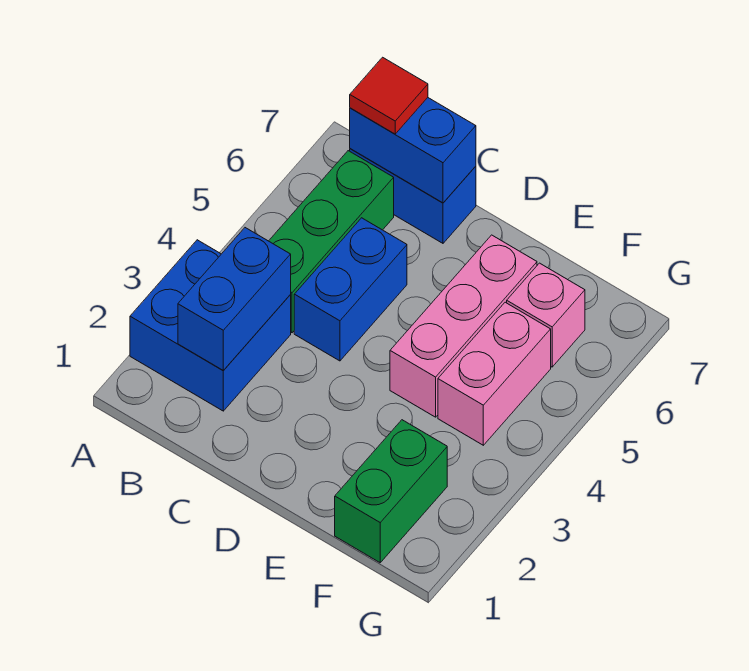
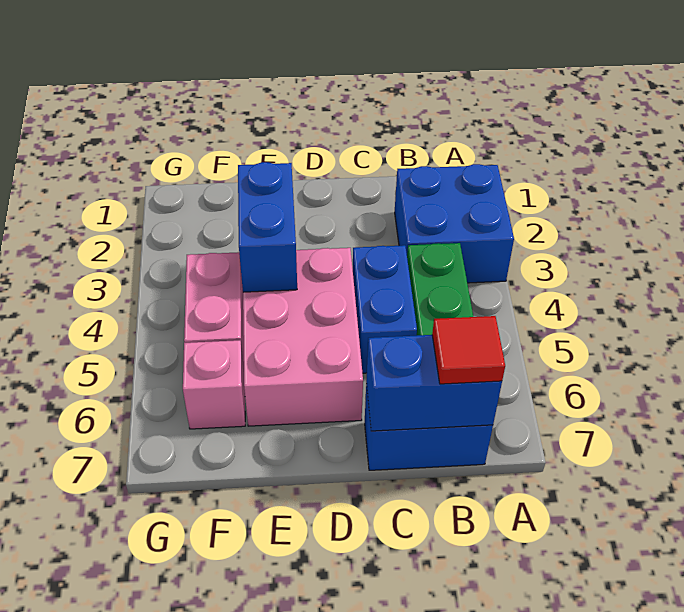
blue 1x2 brick [178,228,291,371] -> blue 1x2 brick moved to [238,162,297,292]
pink 1x3 brick [390,235,537,417] -> pink 2x3 brick [243,248,363,426]
green 1x2 brick [335,420,447,563] -> none

